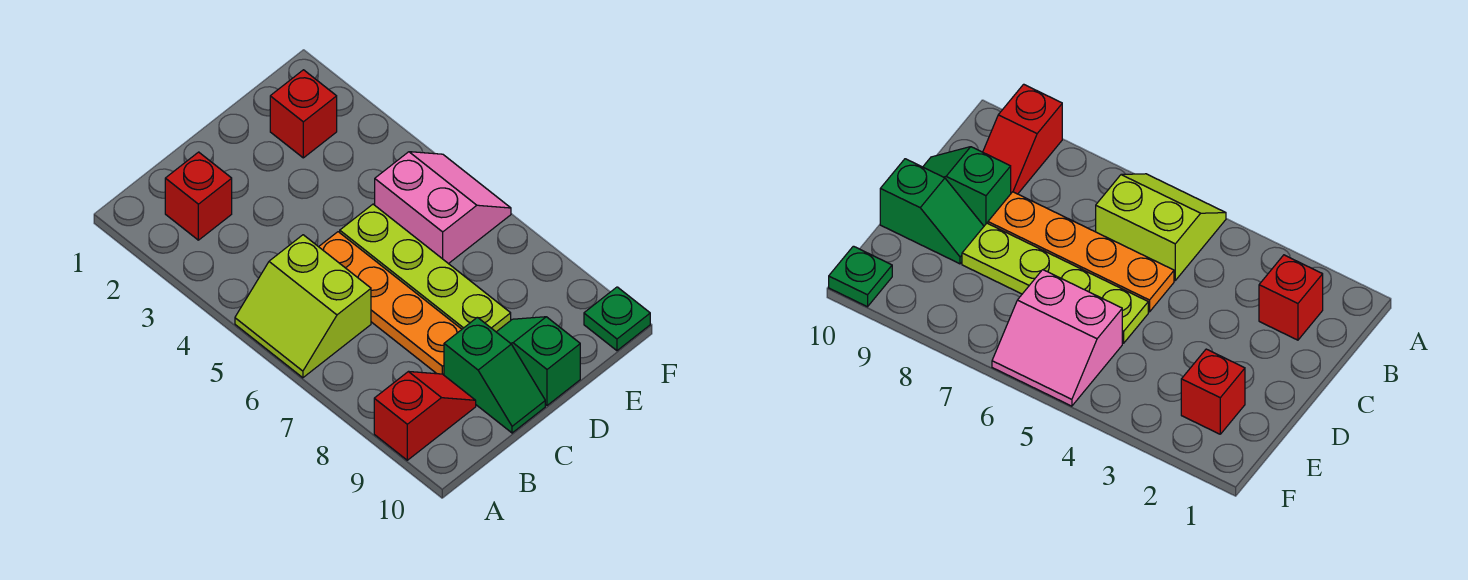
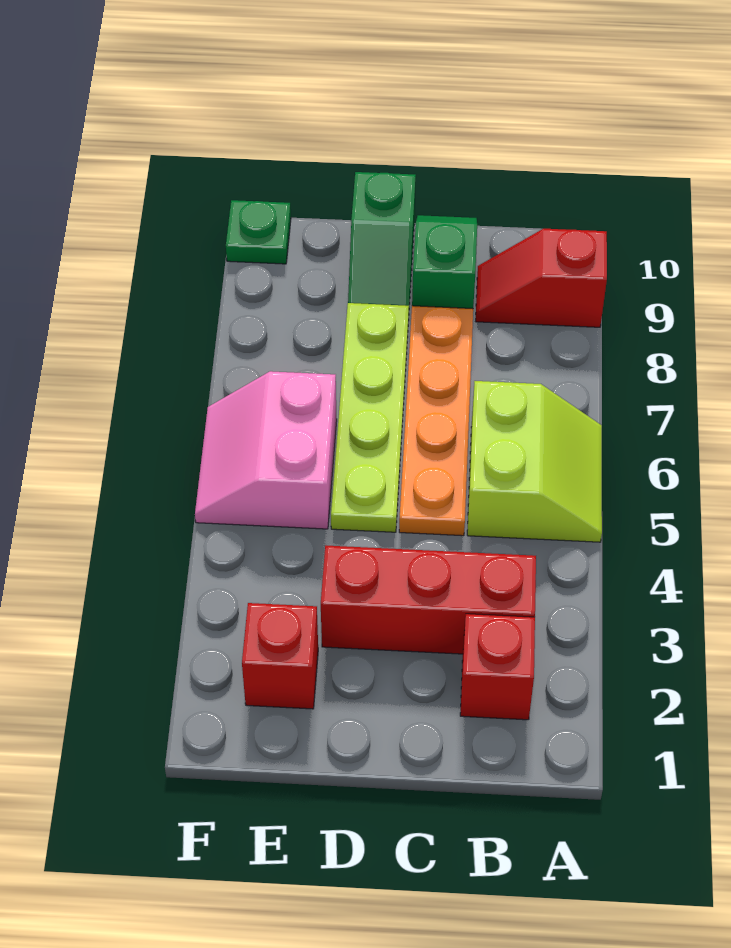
none -> red 1x3 brick [321,546,536,654]

